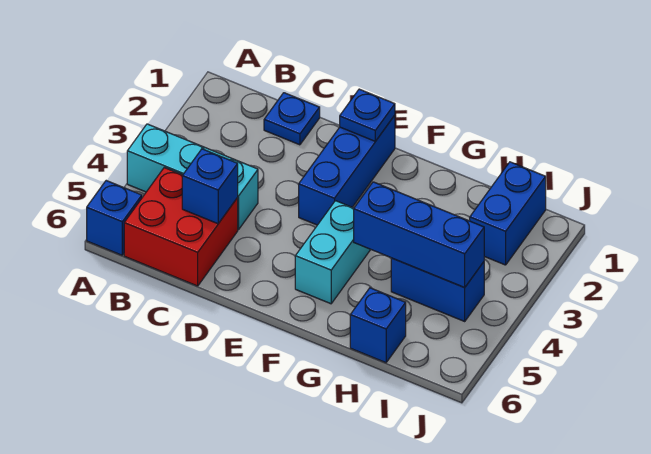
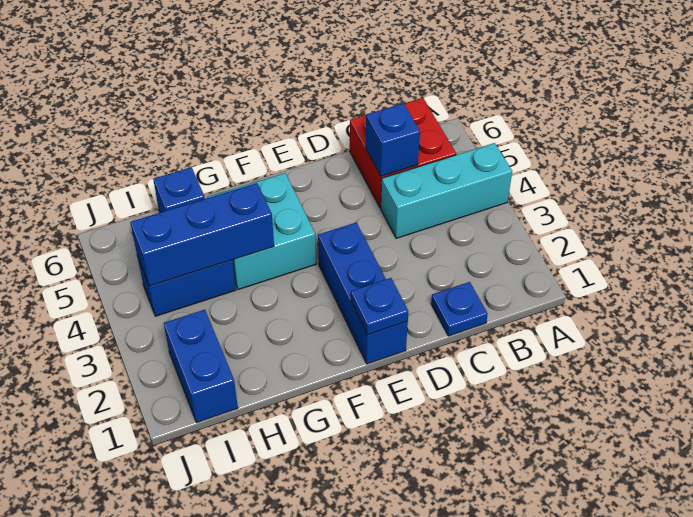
blue 1x1 brick [87,181,142,255] -> none
cyan 1x2 brick [295,201,371,304] -> cyan 2x2 brick [207,173,316,290]

